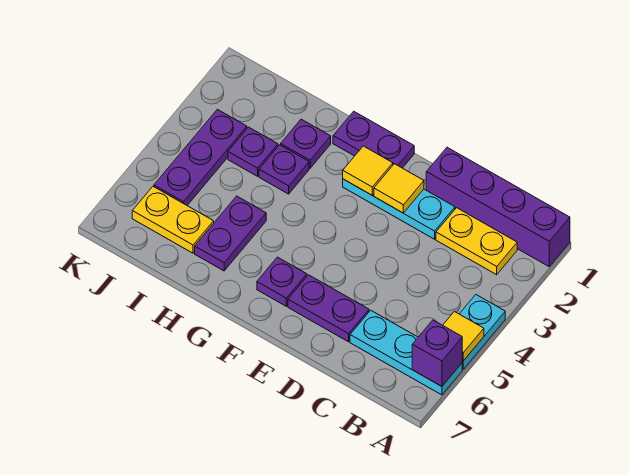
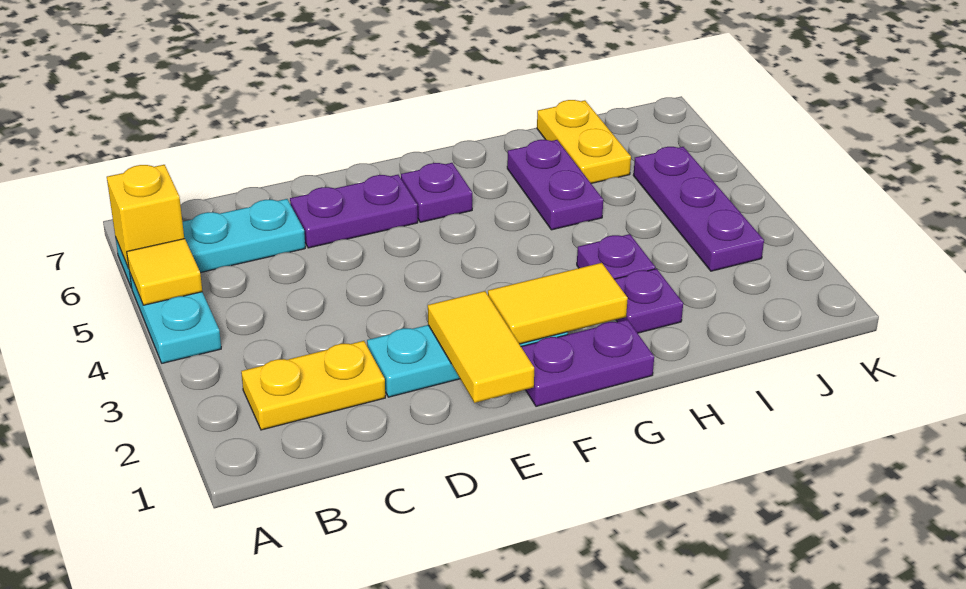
purple 1x4 brick [426,147,570,267] -> none
purple 1x1 brick [412,320,462,386] -> yellow 1x1 brick [107,165,184,269]
yellow 1x1 tile [374,164,424,213] -> yellow 1x2 tile [428,291,534,403]
yellow 1x1 tile [343,146,393,195] -> yellow 1x2 tile [488,263,628,344]
purple 1x1 plate [228,127,278,176] -> none
yellow 1x2 plate [132,187,214,253] -> yellow 1x2 plate turned to [537,100,631,183]

